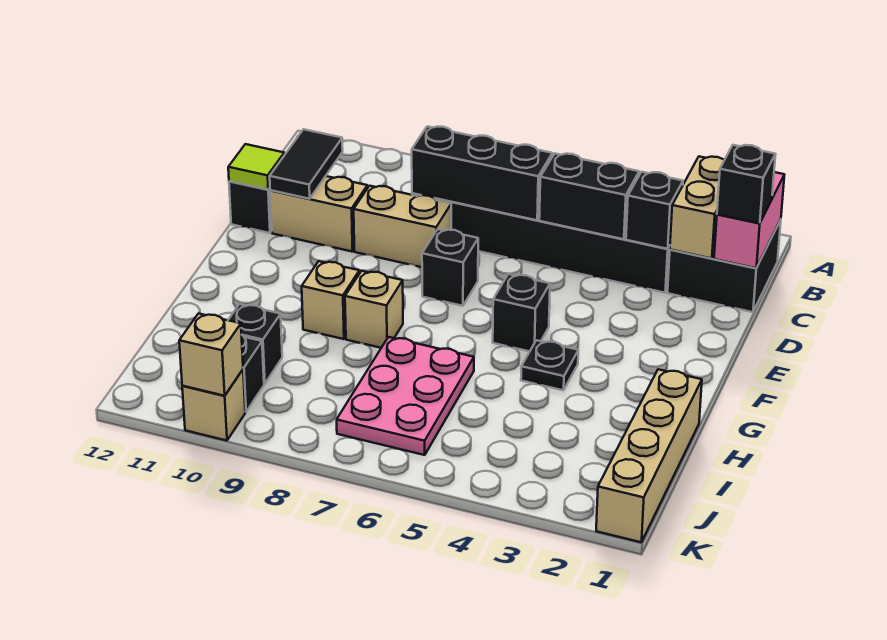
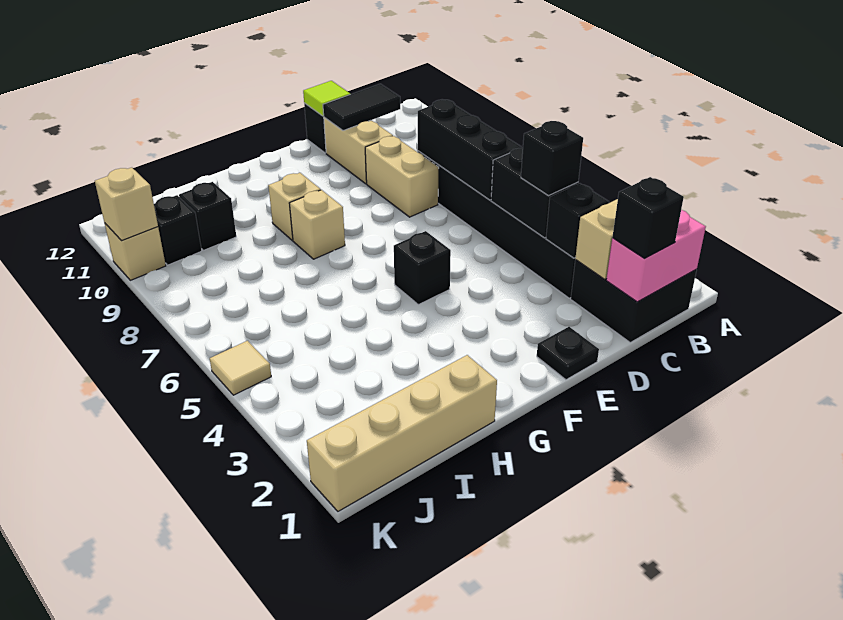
black 1x1 brick [422,229,478,306] -> black 1x1 brick moved to [521,121,583,196]
black 1x1 plate [521,340,578,390] -> black 1x1 plate moved to [537,327,599,380]
pink 2x3 plate [337,337,474,455] -> none
none -> tan 1x1 tile [210,341,271,395]

